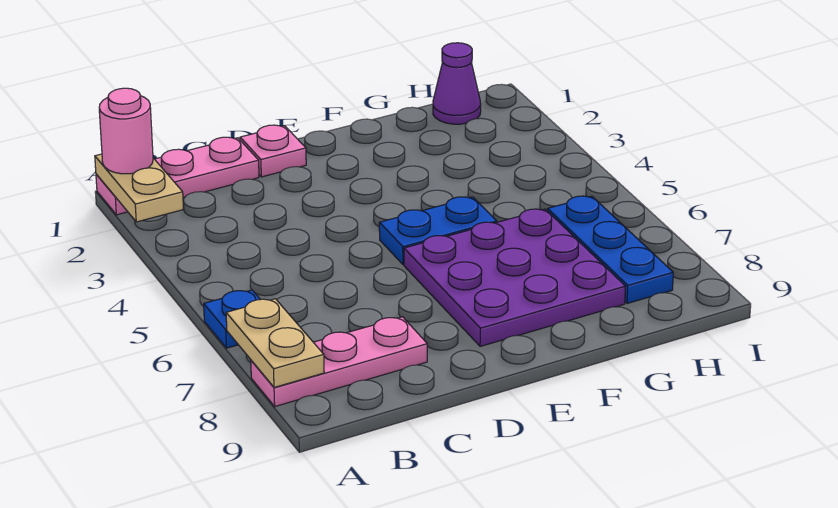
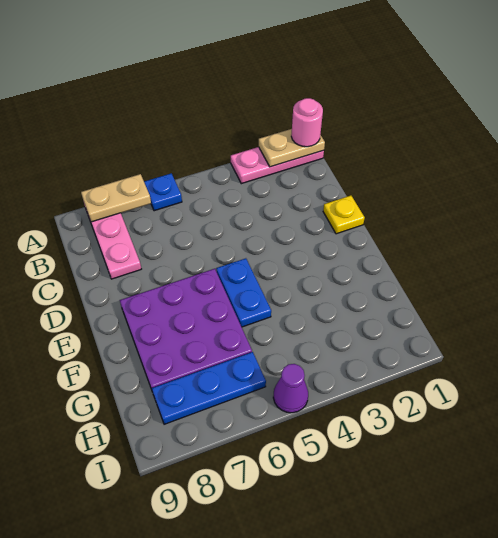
pink 1x3 plate [96,137,259,215] -> pink 1x3 plate turned to [231,147,324,184]
pink 1x1 plate [240,125,306,177] -> yellow 1x1 plate [323,196,365,234]
purple 1x1 cone [433,43,481,124] -> purple 1x1 cone moved to [273,364,308,413]

